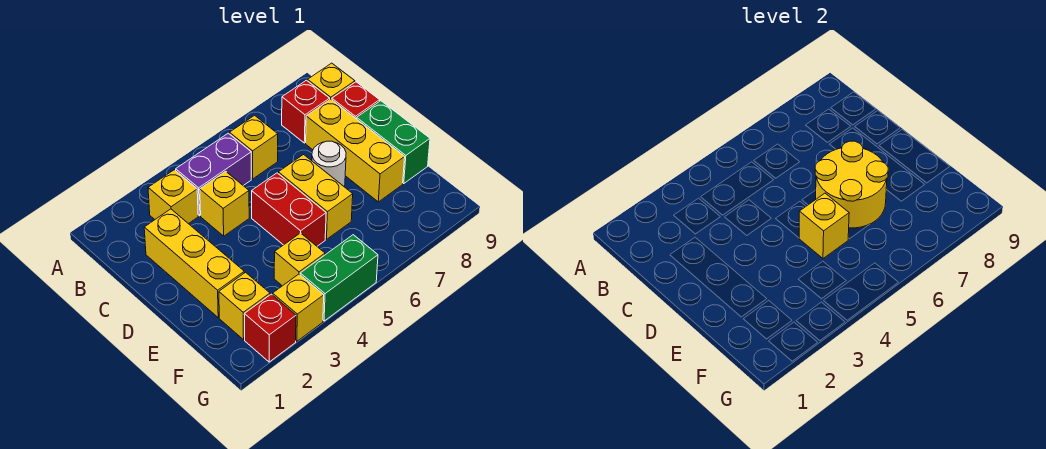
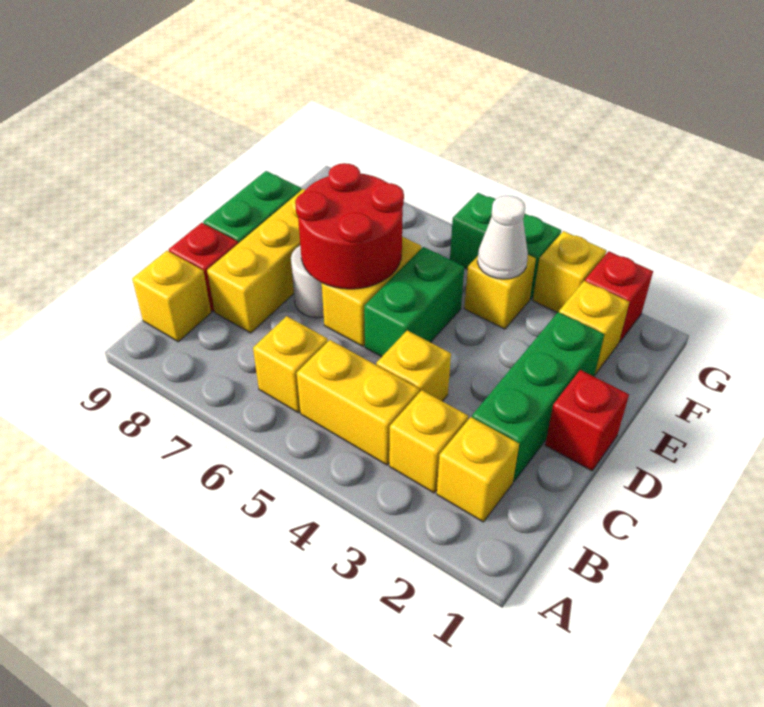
purple 1x2 brick [176,133,251,216] -> yellow 1x2 brick [297,340,419,465]
red 1x1 brick [282,80,330,143] -> red 1x1 brick moved to [545,370,629,471]
yellow 1x3 brick [144,209,244,318] -> green 1x3 brick [472,312,604,482]
red 1x2 brick [252,173,326,246] -> green 1x2 brick [364,247,464,357]
yellow 2x2 round brick [815,141,888,228] -> red 2x2 round brick [295,163,404,289]
yellow 1x1 brick [799,193,849,258] -> yellow 1x1 brick moved to [437,417,519,522]
none -> white 1x1 cone [477,196,528,279]

